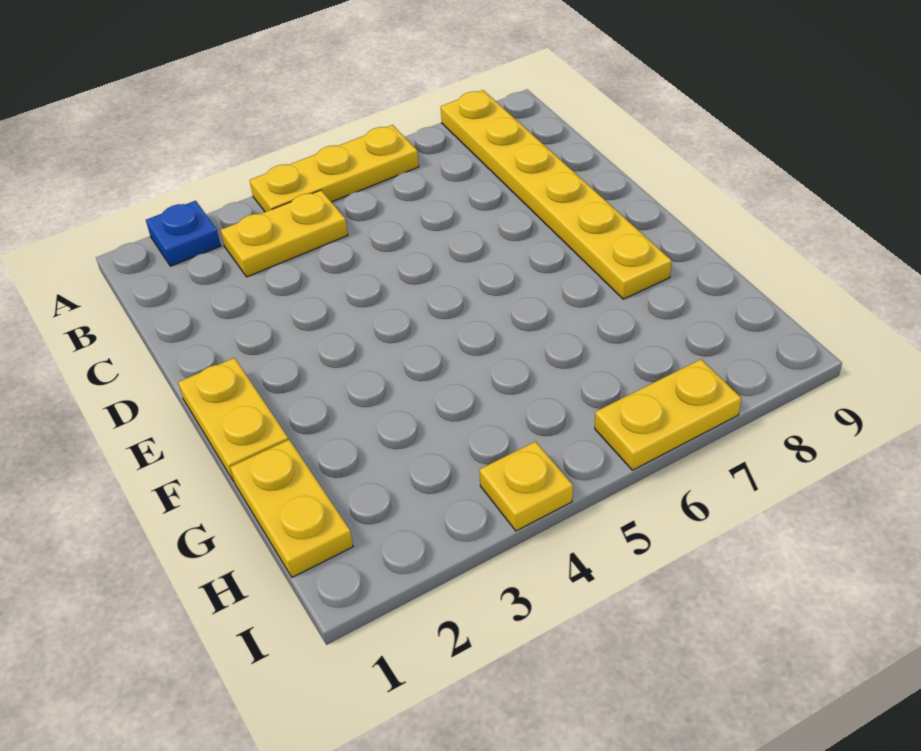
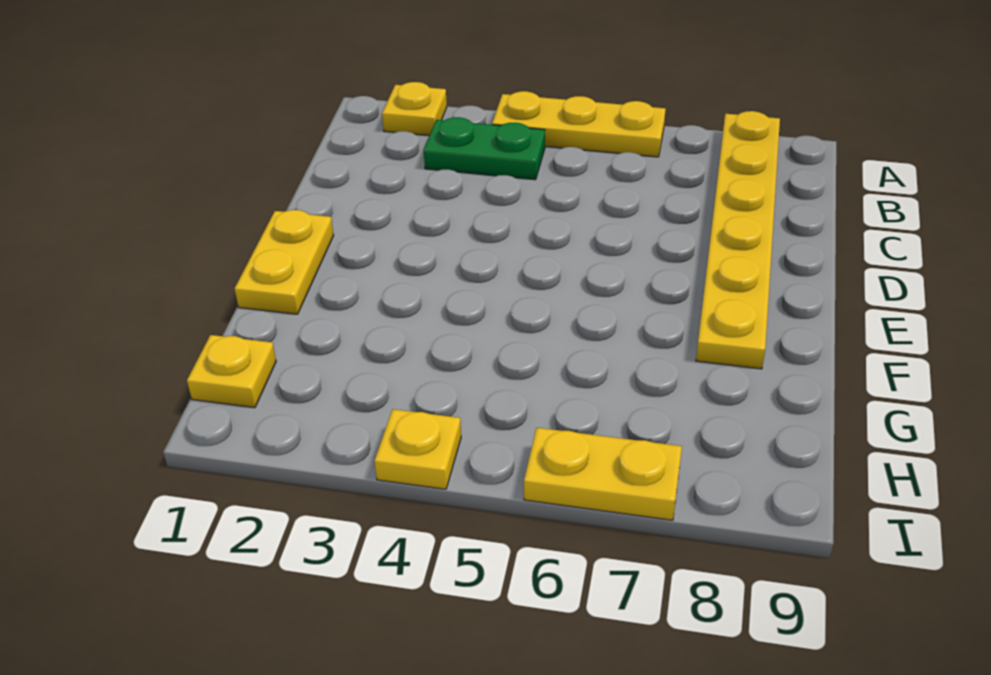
blue 1x1 plate [146,201,221,266] -> yellow 1x1 plate [382,82,447,136]
yellow 1x2 plate [221,190,348,277] -> green 1x2 plate [424,117,545,180]
yellow 1x2 plate [230,440,353,577] -> yellow 1x1 plate [187,335,276,408]

